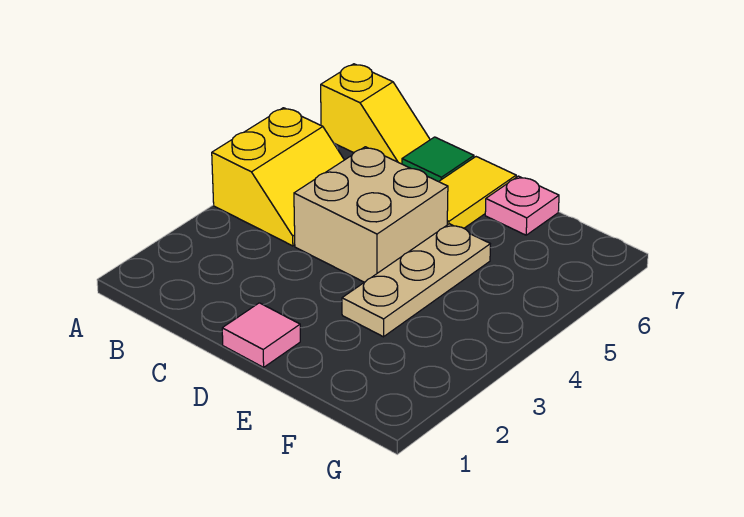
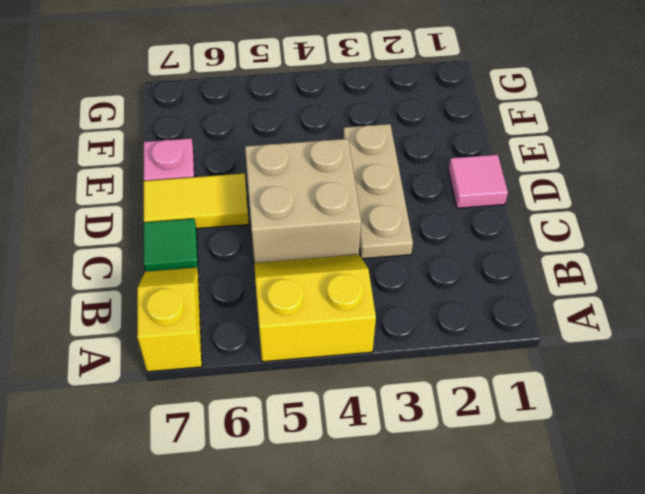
tan 1x3 plate [342,224,490,337] -> tan 1x3 plate turned to [343,124,413,259]

